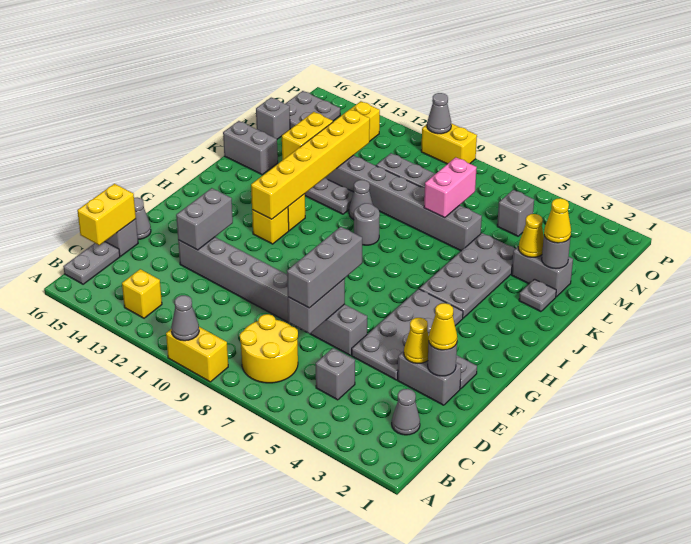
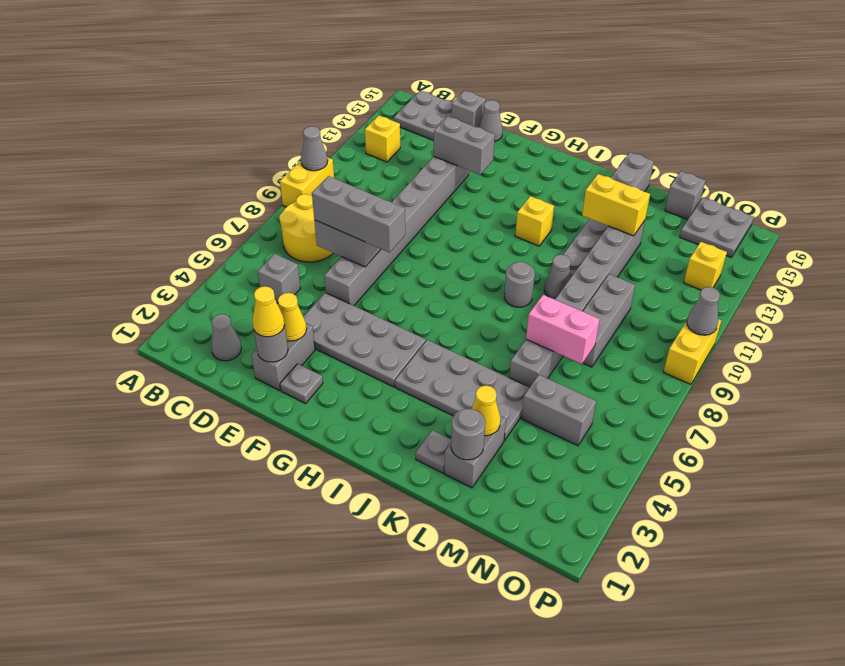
grey 1x2 plate [63,242,120,284] -> grey 2x2 plate [394,91,453,141]
yellow 1x2 brick [77,184,136,245] -> none
yellow 1x1 brick [252,207,289,244] -> none
yellow 1x6 brick [251,109,370,219] -> none
yellow 1x1 cone [544,198,571,243] -> none
grey 1x1 brick [497,190,534,236] -> grey 1x2 brick [522,375,596,446]

